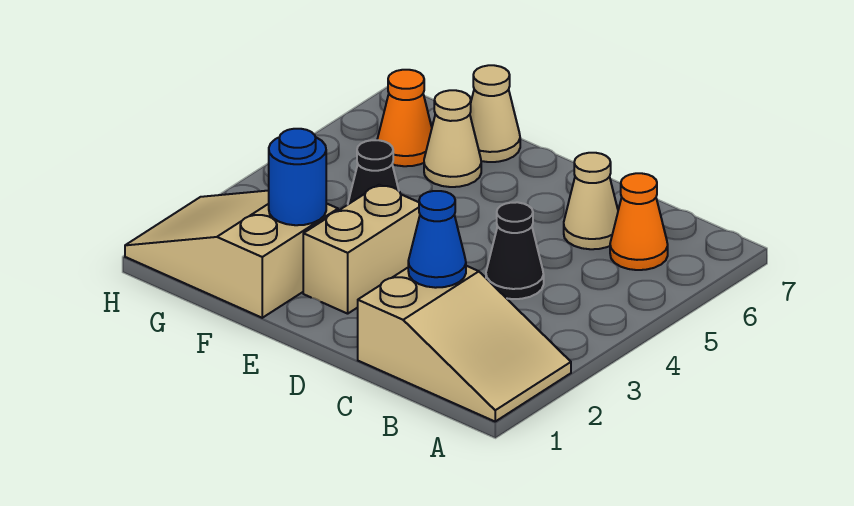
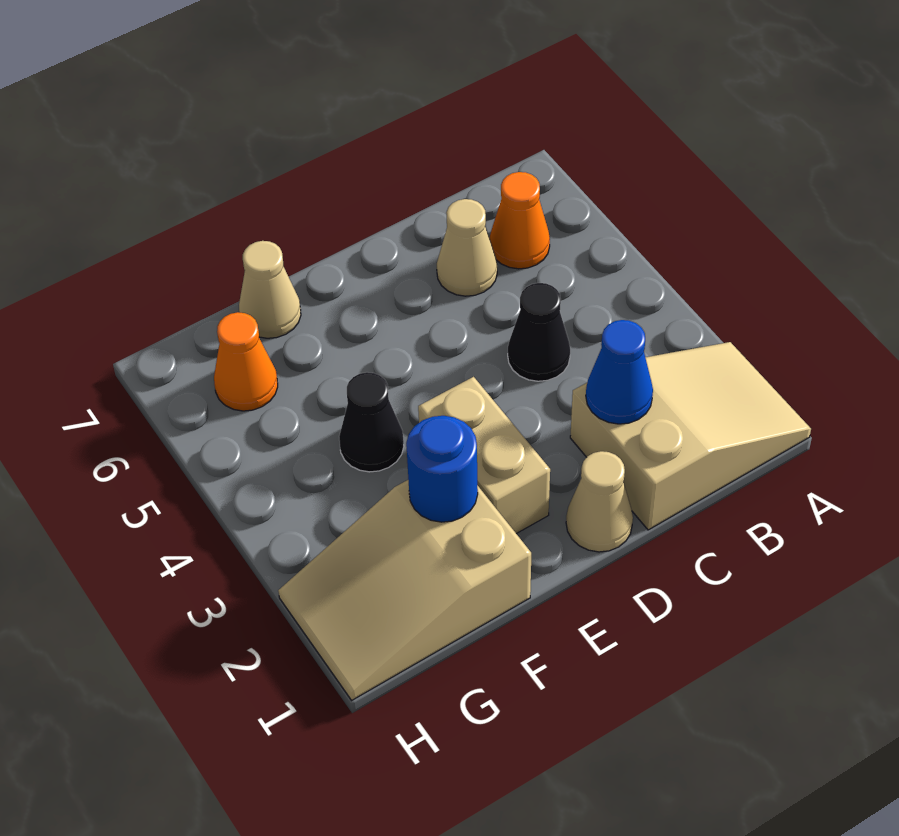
tan 1x1 cone [424,90,481,187] -> tan 1x1 cone moved to [566,451,633,552]

